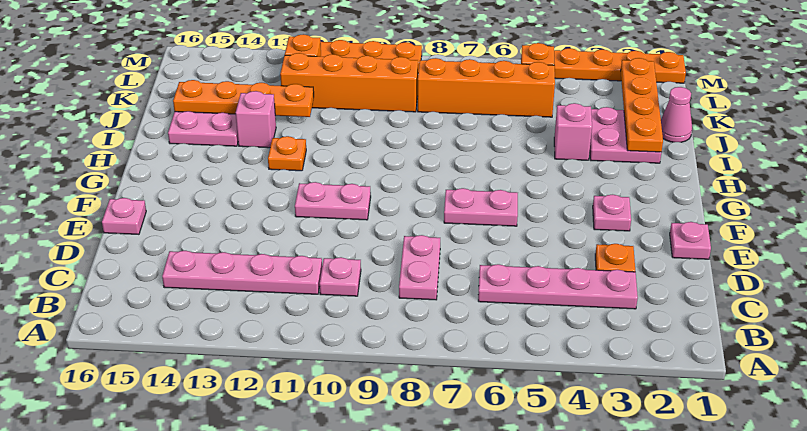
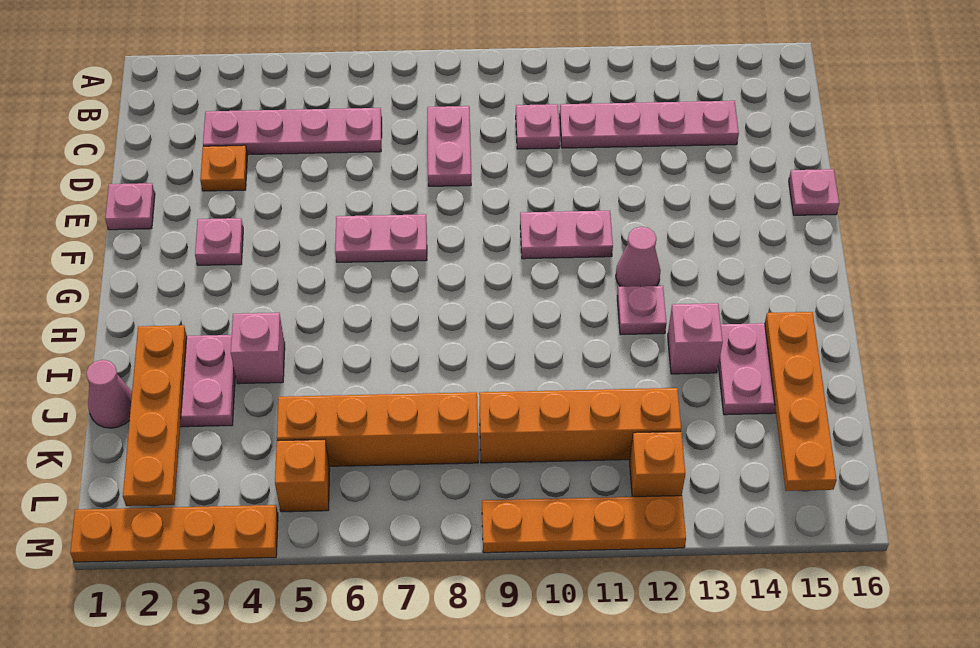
none -> pink 1x1 cone [616,227,661,287]
orange 1x1 plate [268,136,306,171] -> pink 1x1 plate [617,286,667,335]
orange 1x4 plate [173,80,314,117] -> orange 1x4 plate turned to [765,312,836,491]

